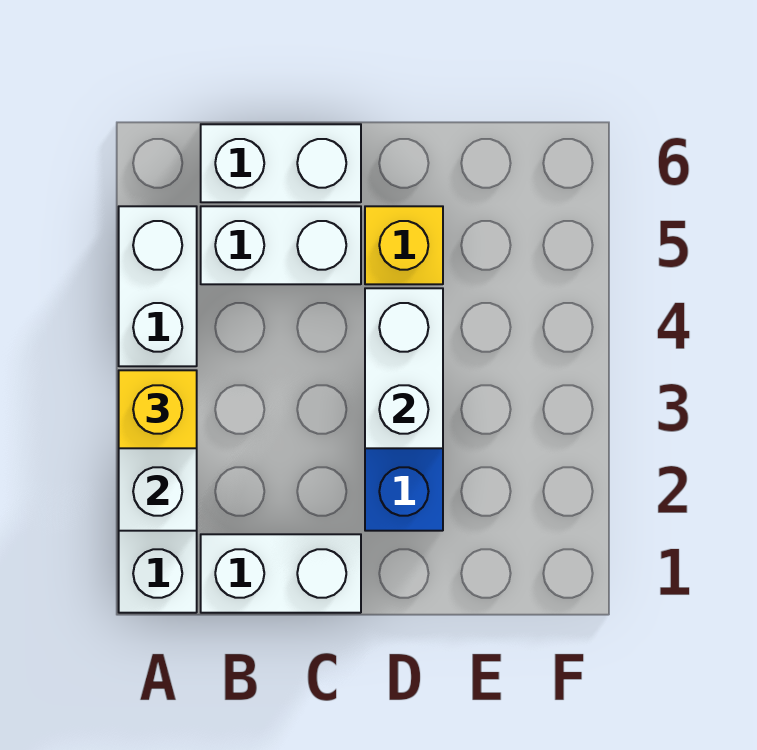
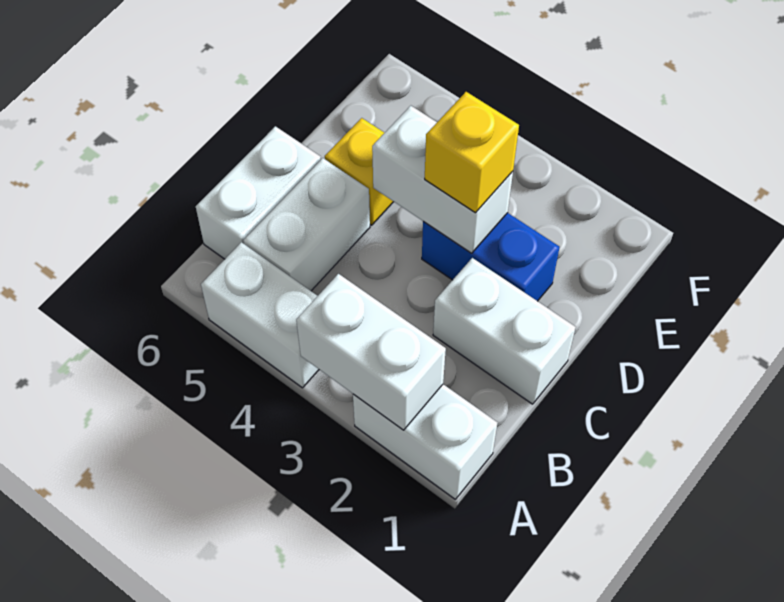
yellow 1x1 brick [119,370,197,448] -> yellow 1x1 brick moved to [425,92,519,213]
white 1x2 brick [201,534,361,613] -> white 1x2 brick turned to [433,258,576,404]

